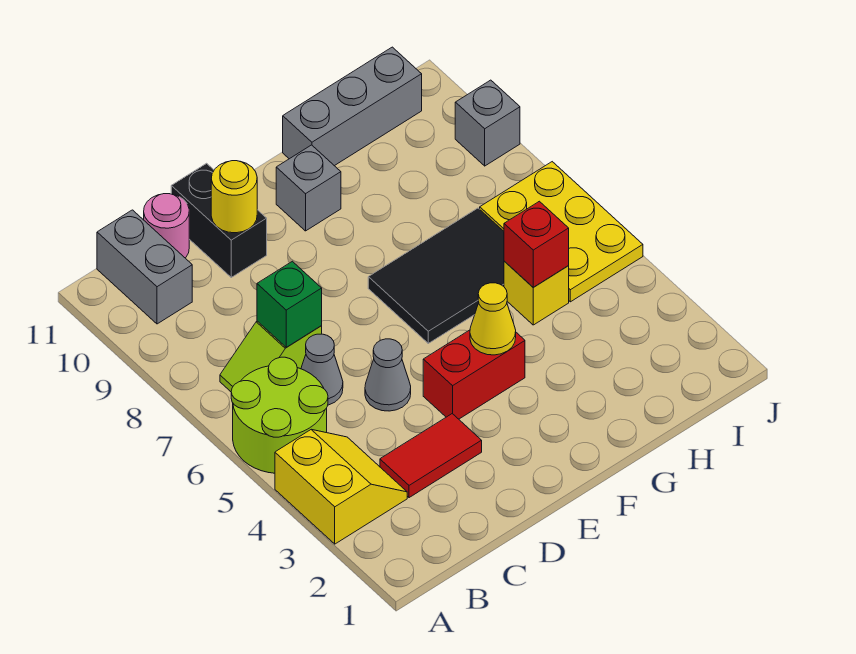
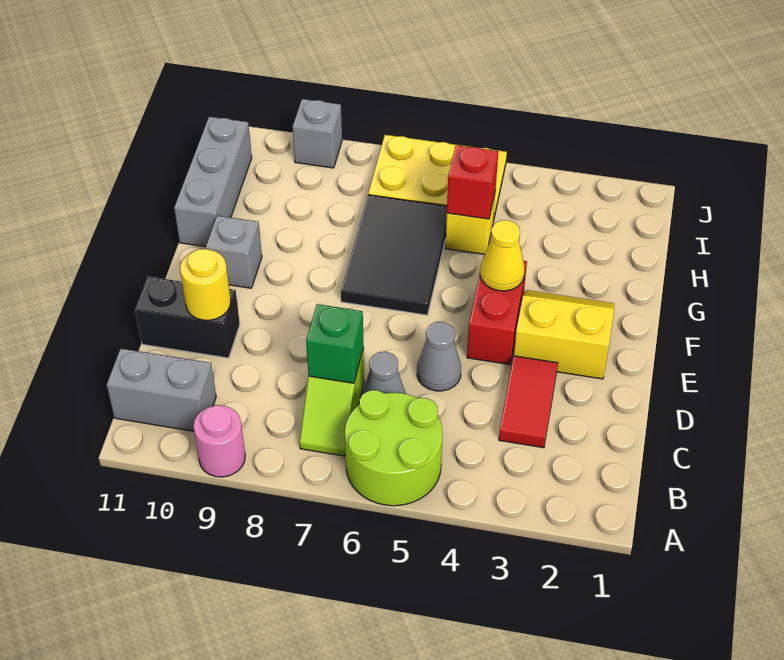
yellow 2x2 slope [275,430,407,544] -> yellow 2x2 slope moved to [514,290,614,379]
pink 1x1 round brick [144,194,189,258] -> pink 1x1 round brick moved to [193,405,245,477]

